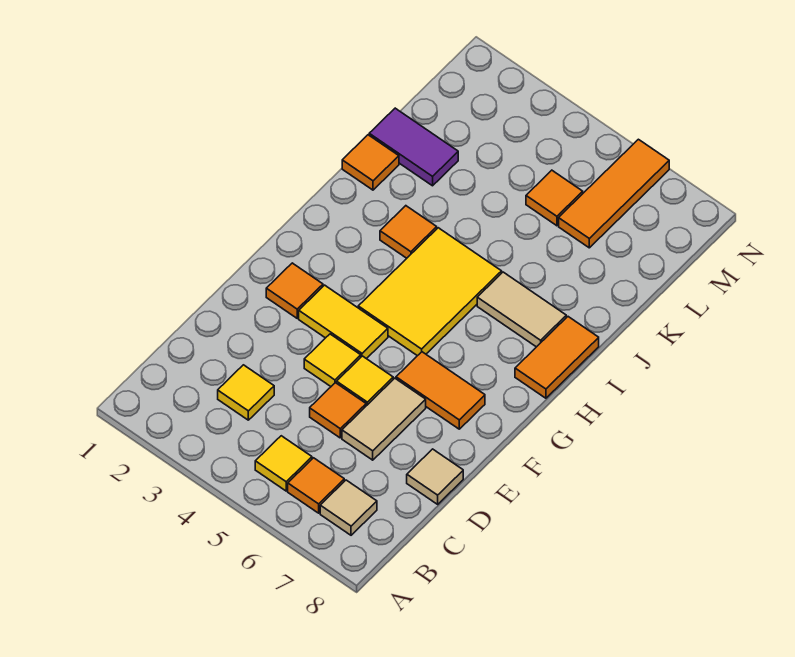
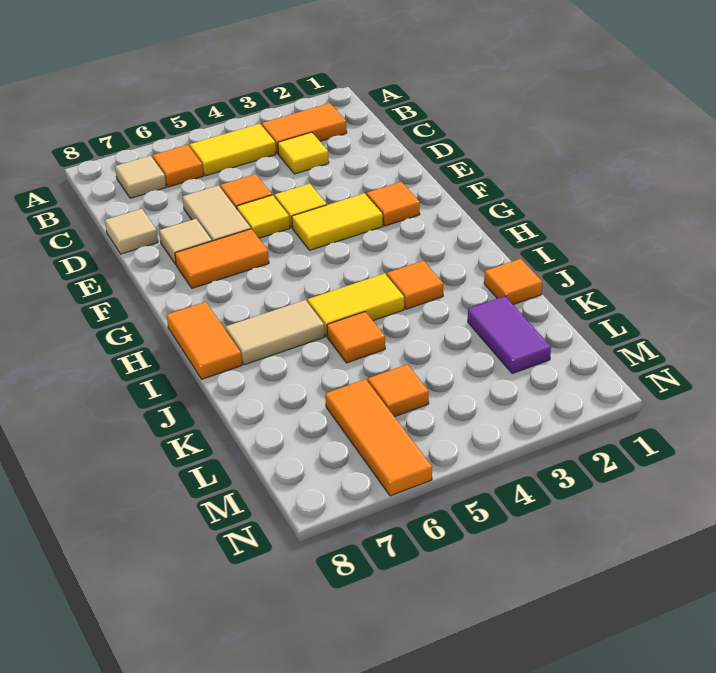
none -> orange 1x2 tile [262,103,347,154]
yellow 1x1 tile [255,436,312,491] -> yellow 1x2 tile [189,124,276,176]
none -> tan 1x1 tile [159,219,212,264]
yellow 2x3 tile [358,228,502,356] -> yellow 1x2 tile [307,273,404,337]
none -> orange 1x1 tile [327,312,385,363]
purple 1x2 tile [369,108,458,186] -> purple 1x2 tile turned to [468,296,551,373]

